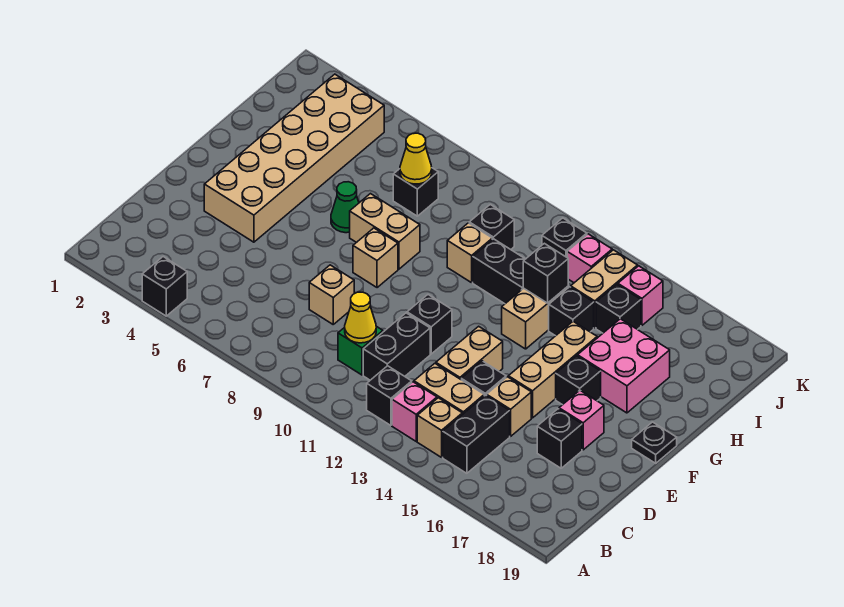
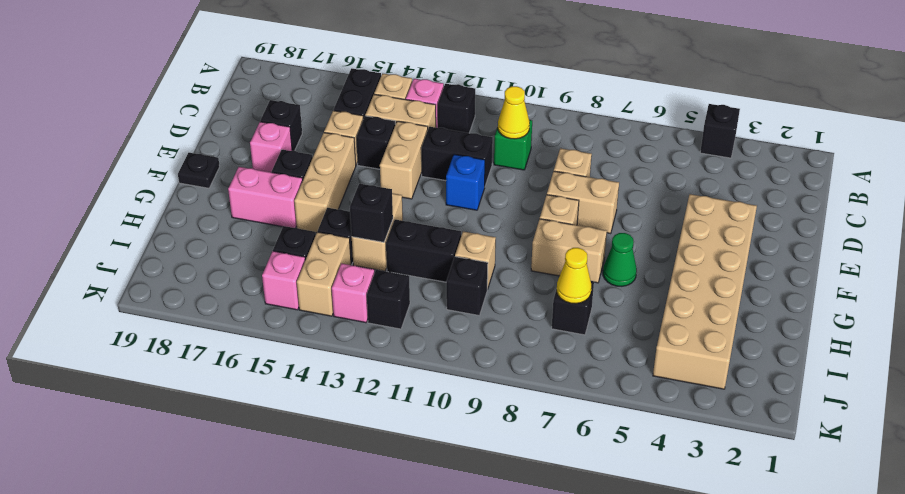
black 1x2 brick [363,313,430,380] -> black 1x2 brick turned to [421,127,493,186]
none -> tan 1x2 brick [547,171,619,234]
black 1x1 brick [407,295,452,354] -> blue 1x1 brick [446,155,485,210]
pink 2x2 brick [578,319,670,413] -> pink 1x2 brick [228,167,303,228]

